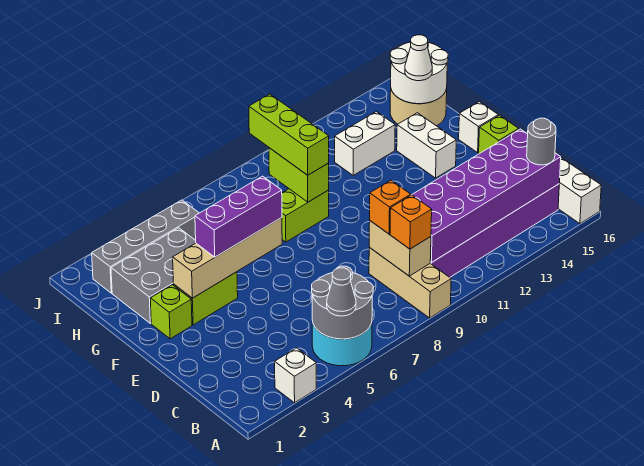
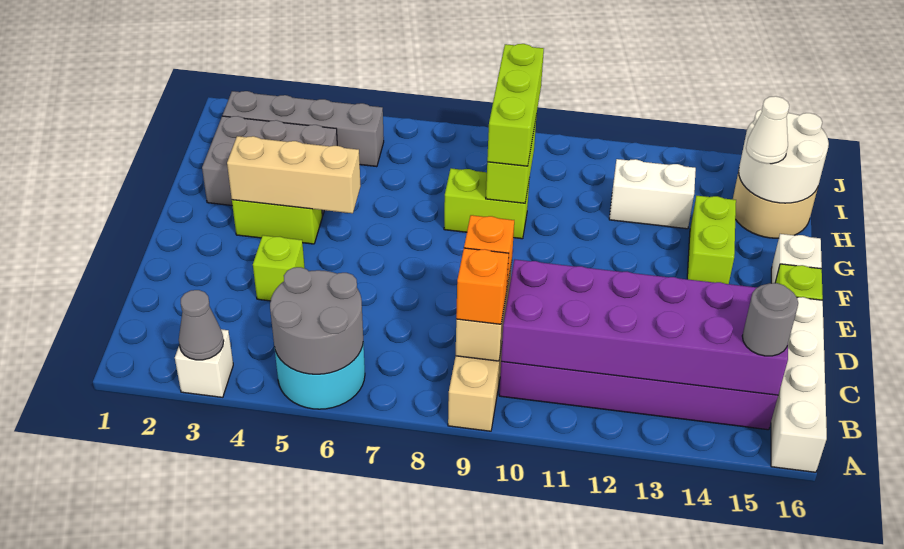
grey 1x1 cone [327,268,356,316] -> grey 1x1 cone moved to [179,290,224,360]
lime 1x1 brick [150,285,192,339] -> lime 1x1 brick moved to [253,235,305,301]
tan 1x4 brick [173,218,282,298] -> tan 1x3 brick [227,136,361,213]
purple 1x3 brick [195,176,282,257] -> none
white 1x2 brick [397,113,456,178] -> lime 1x2 brick [687,196,736,284]

